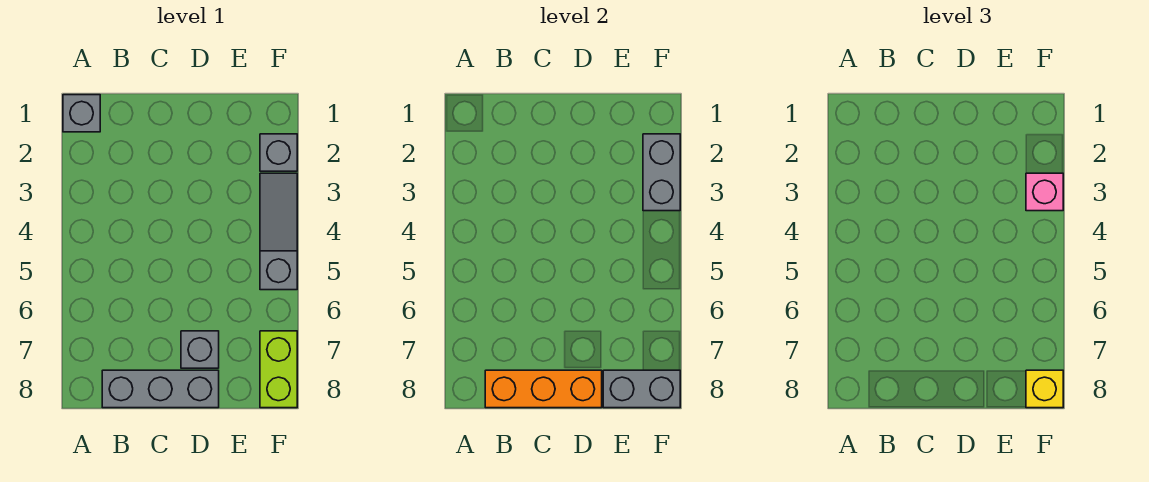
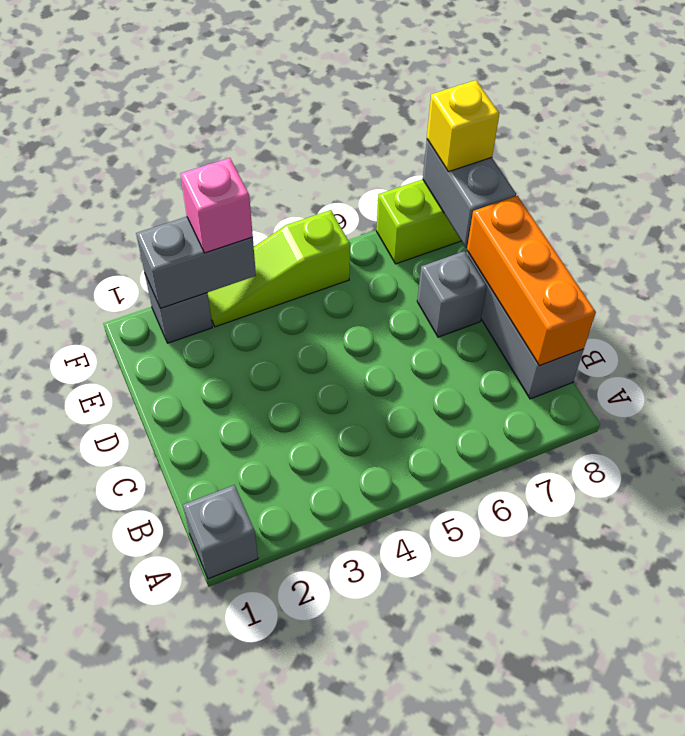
grey 1x3 slope [260,173,297,290] -> lime 1x3 slope [208,210,350,327]

